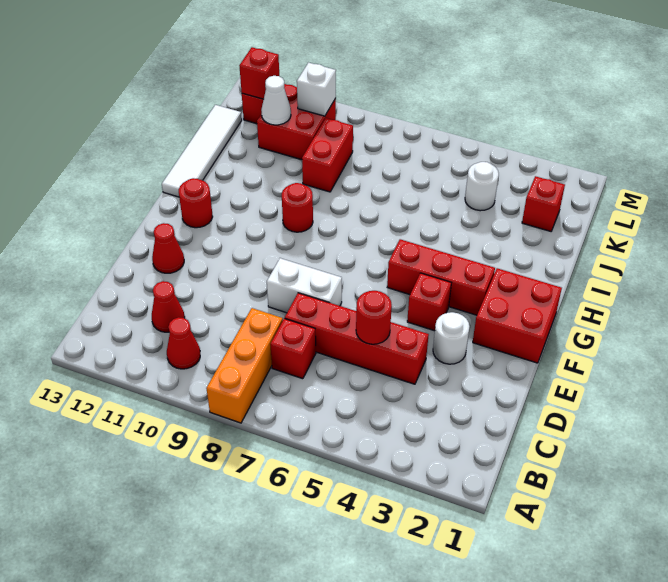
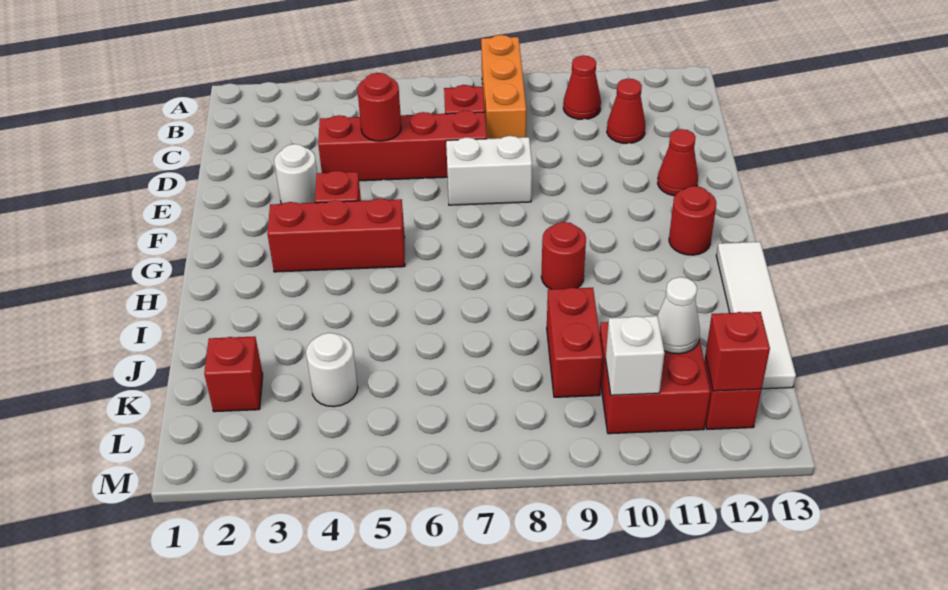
red 2x2 brick [473,268,562,363] -> none

